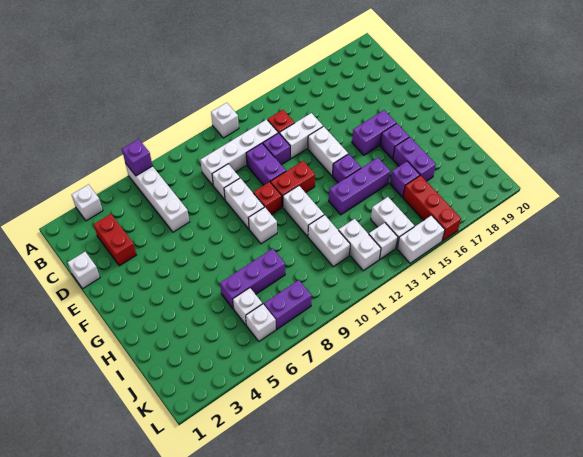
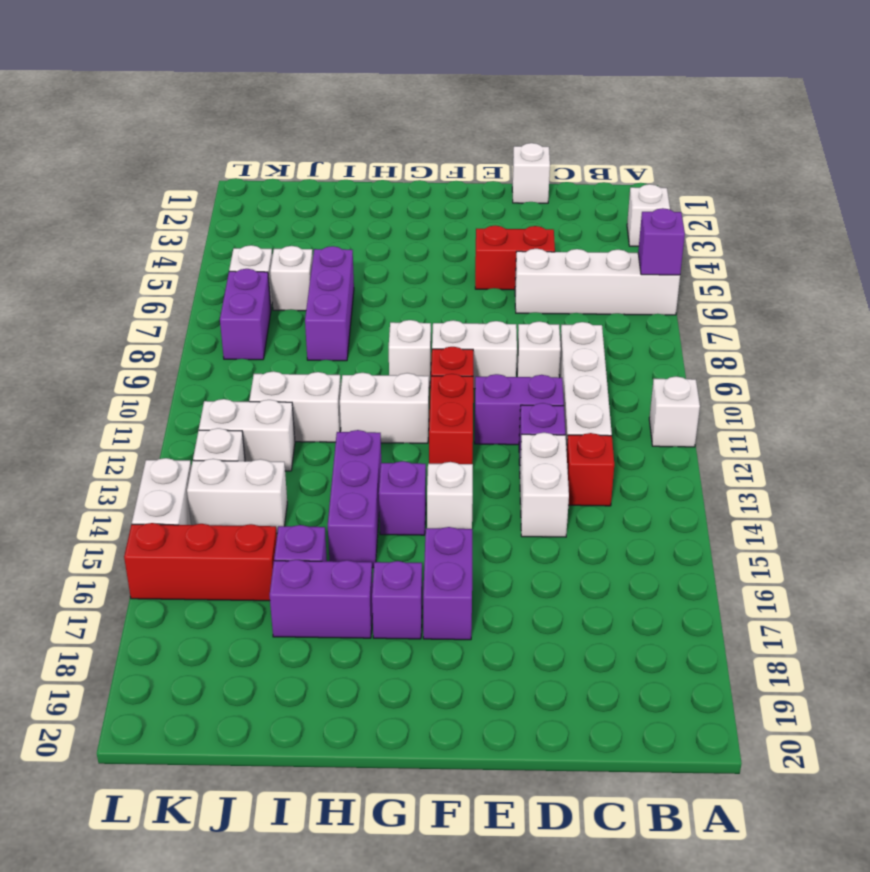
red 1x2 brick [94,214,136,266] -> red 1x2 brick moved to [475,226,555,290]
white 1x2 brick [308,126,348,176] -> white 1x1 brick [427,462,473,529]

